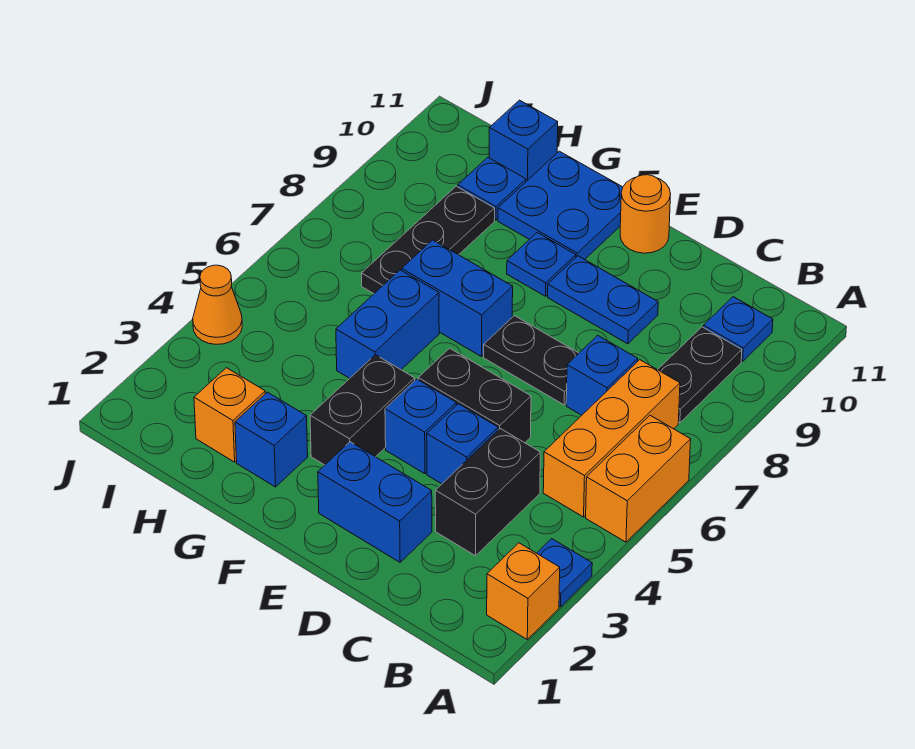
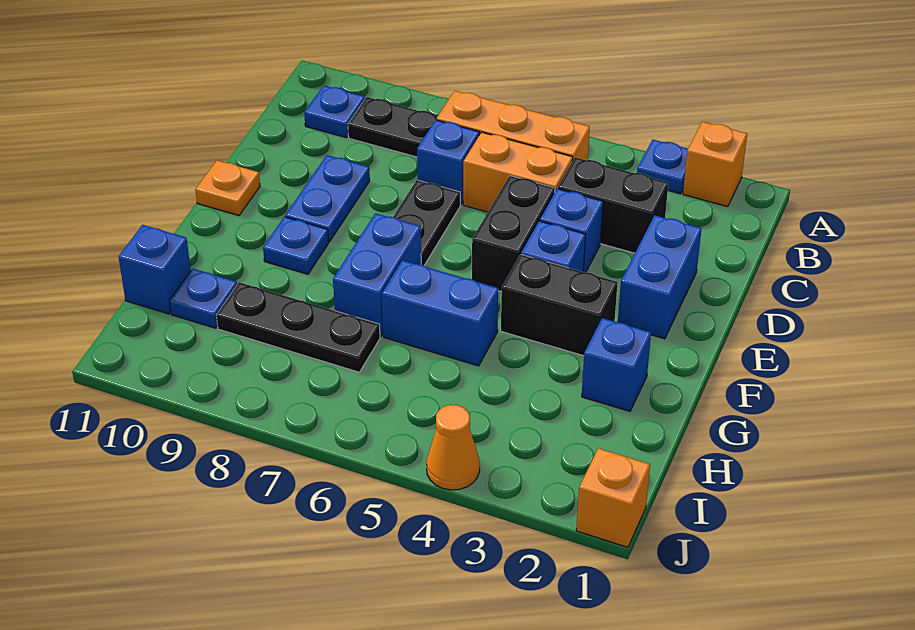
orange 1x2 brick [586,415,691,542] -> orange 1x2 brick moved to [463,132,573,212]
orange 1x1 round brick [620,175,671,253] -> orange 1x1 plate [195,160,260,216]
blue 2x2 plate [498,151,623,259] -> none
orange 1x1 brick [194,368,265,462] -> orange 1x1 brick moved to [576,448,650,547]

